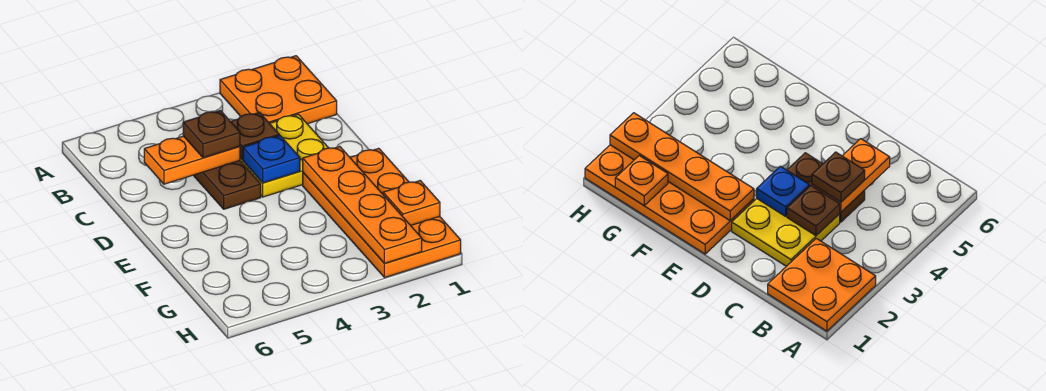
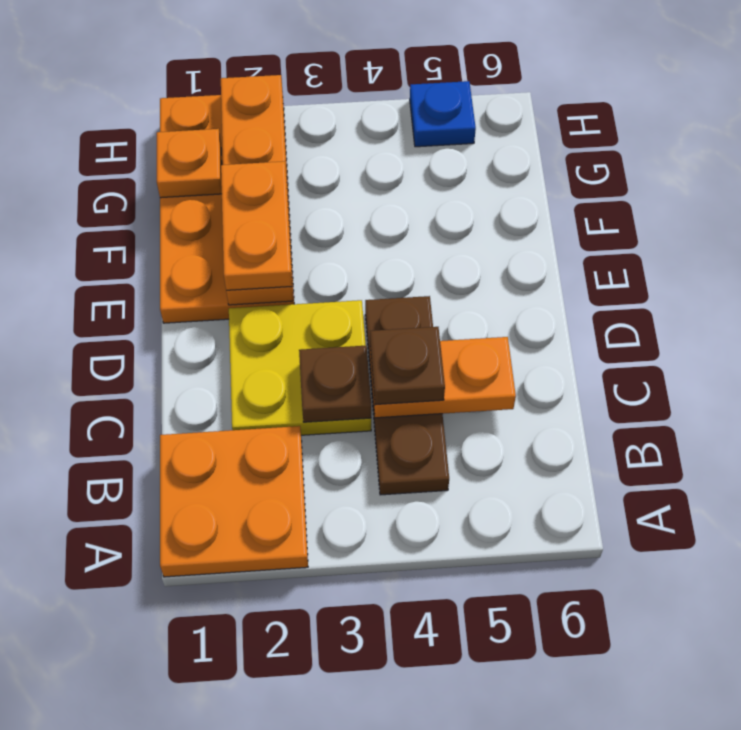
brown 1x2 plate [193,161,261,209] -> brown 1x3 plate [365,296,449,495]
blue 1x1 plate [243,136,300,183] -> blue 1x1 plate moved to [410,81,476,147]
none -> orange 1x2 plate [221,161,292,290]

